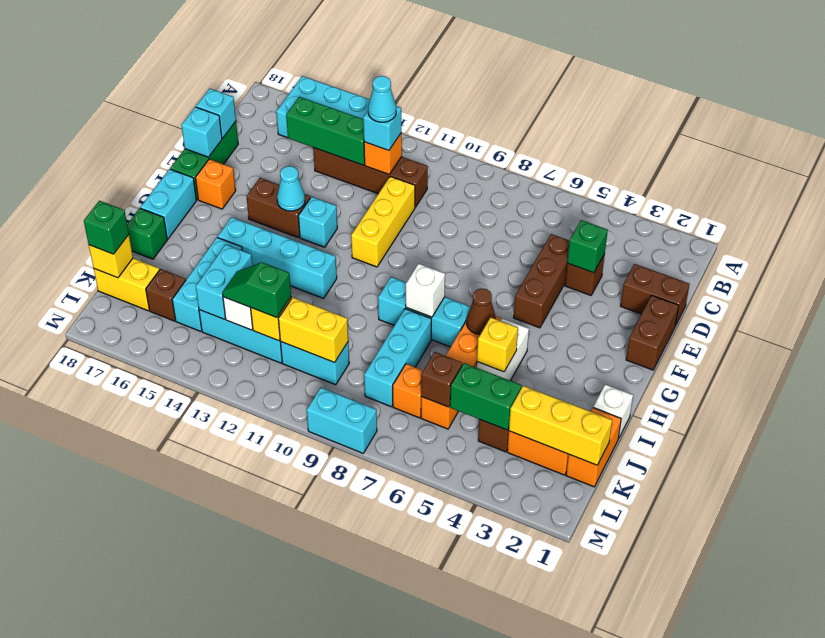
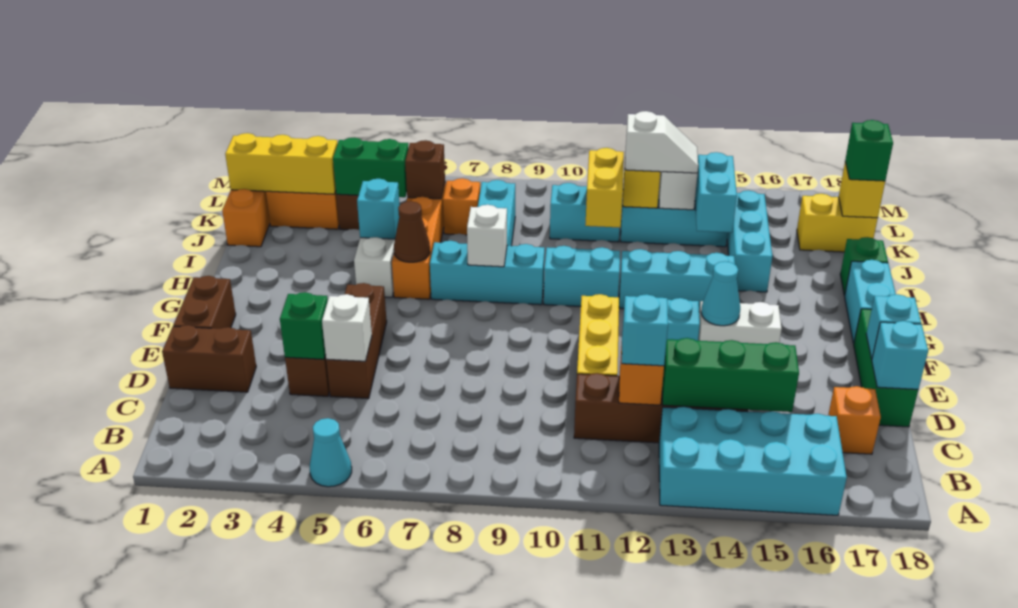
cyan 1x1 cone [368,76,396,122] -> cyan 1x1 cone moved to [310,418,352,487]
brown 1x2 brick [247,178,310,238] -> white 1x2 brick [698,301,782,344]
orange 1x1 brick [195,159,236,209] -> orange 1x1 brick moved to [828,386,881,454]
cyan 1x4 brick [218,217,337,298] -> cyan 1x3 brick [619,249,735,310]
white 1x1 brick [593,384,633,439] -> white 1x1 brick moved to [322,294,372,361]
yellow 1x1 brick [477,317,518,372] -> cyan 1x1 brick [357,179,400,239]
yellow 1x2 brick [278,297,348,363] -> yellow 1x2 brick turned to [585,148,624,227]
green 1x2 slope [222,262,291,318] -> white 1x2 slope [625,111,698,173]
brown 1x1 brick [146,269,186,321] -> none
cyan 1x2 brick [307,388,377,453] -> cyan 1x2 brick moved to [544,246,620,306]

